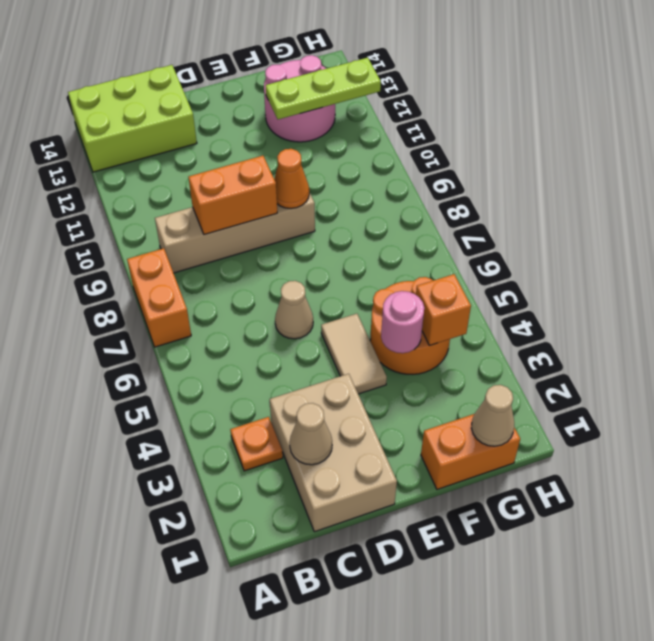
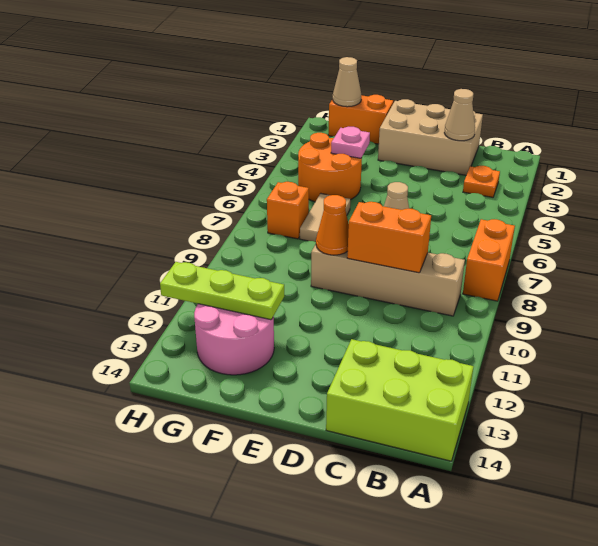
tan 2x3 brick [270,374,397,532] -> tan 2x3 brick turned to [378,99,483,175]
tan 1x2 tile [321,314,387,394] -> tan 1x2 tile moved to [300,193,350,242]
pink 1x1 round brick [381,291,424,353] -> pink 1x1 plate [331,127,370,158]
orange 1x1 brick [416,274,471,346] -> orange 1x1 brick moved to [267,182,309,239]

